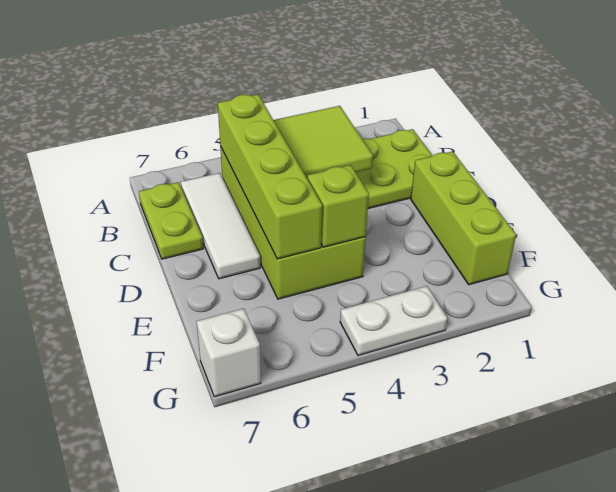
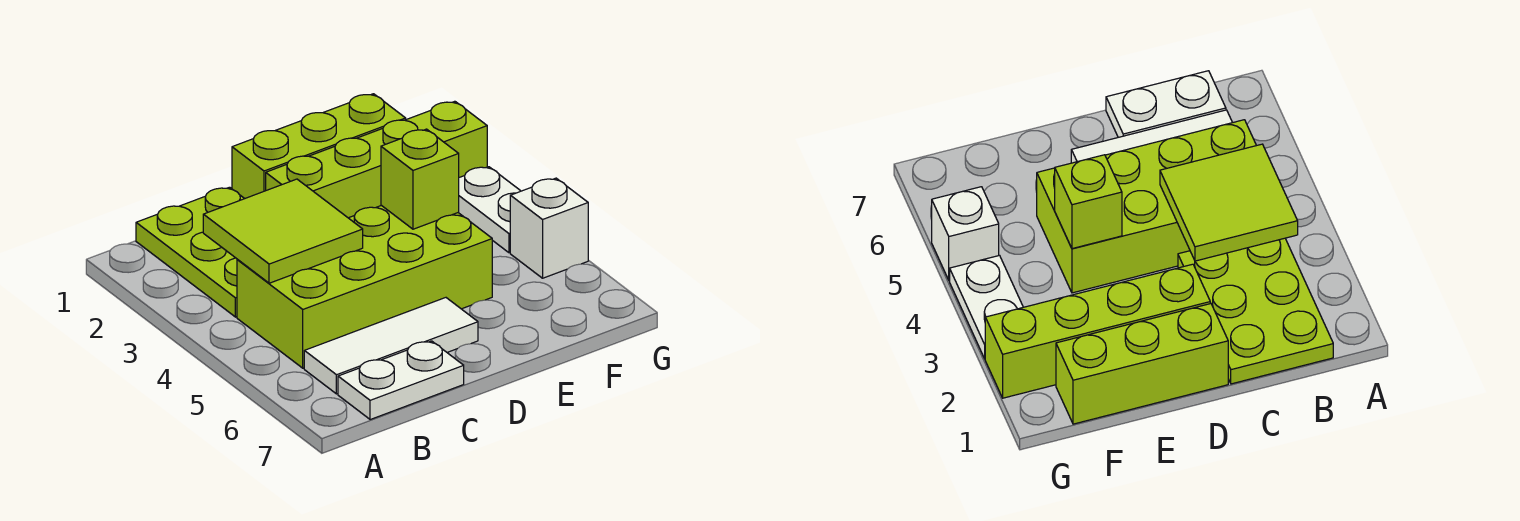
lime 1x4 brick [218,94,322,259] -> lime 1x4 brick moved to [266,101,487,218]
lime 1x2 plate [139,182,203,259] -> white 1x2 plate [338,341,464,420]
white 1x1 brick [197,309,261,397] -> white 1x1 brick moved to [510,178,588,278]

